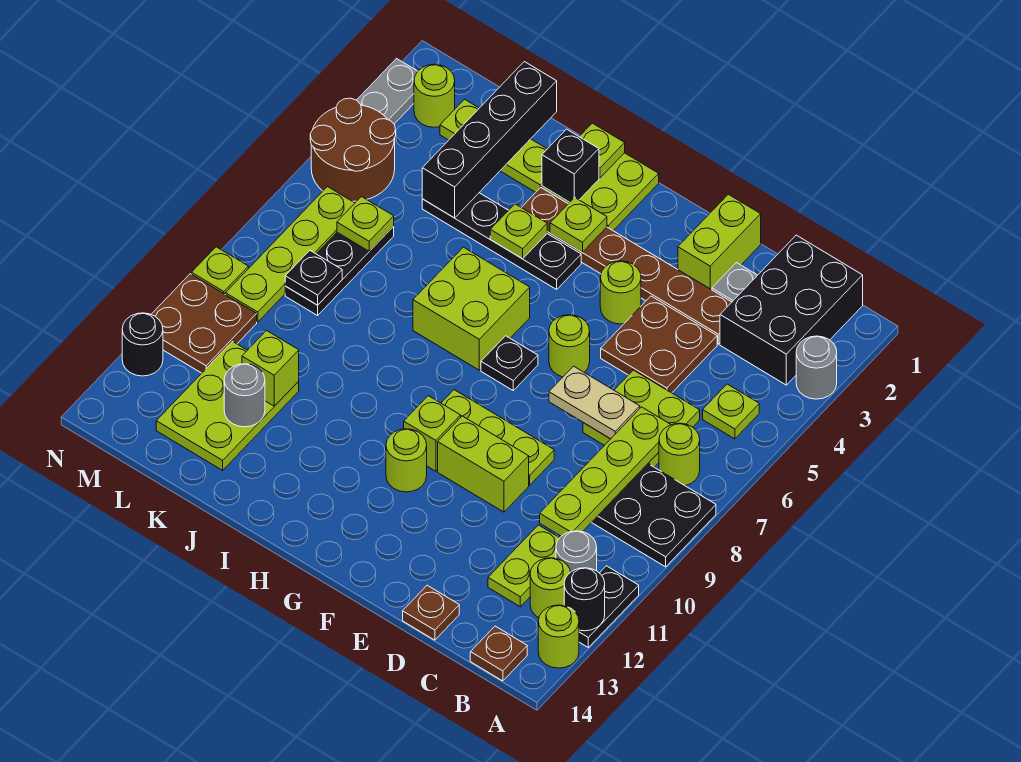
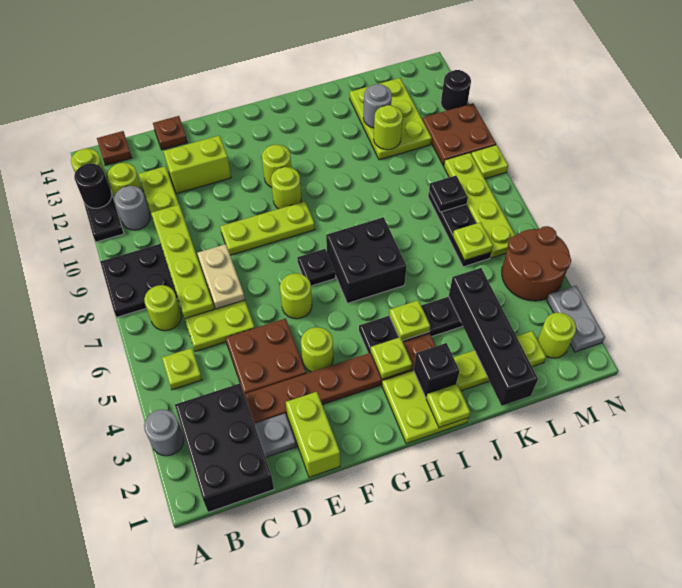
tan 1x2 plate [549,366,640,439] -> tan 1x2 plate turned to [197,244,245,309]
lime 1x2 brick [438,416,529,512] -> lime 1x2 brick moved to [164,136,231,194]
lime 1x1 brick [404,396,461,471] -> lime 1x1 round brick [271,167,301,209]
lime 2x2 brick [413,247,530,370] -> black 2x2 brick [326,217,407,303]
lime 1x1 brick [242,331,299,406] -> lime 1x1 round brick [374,105,403,150]

